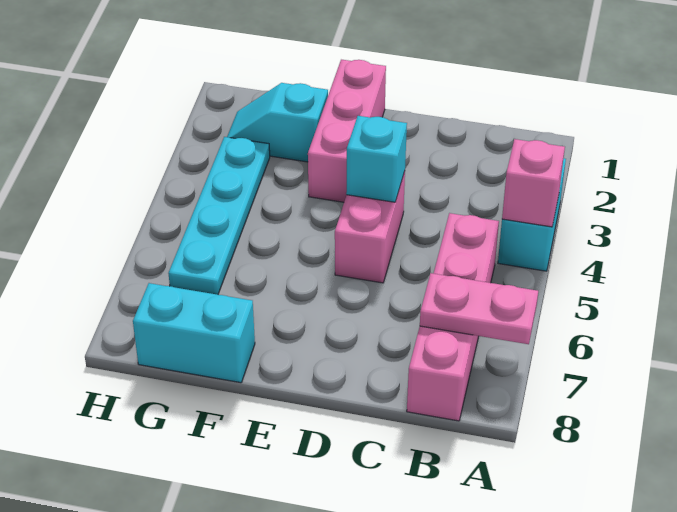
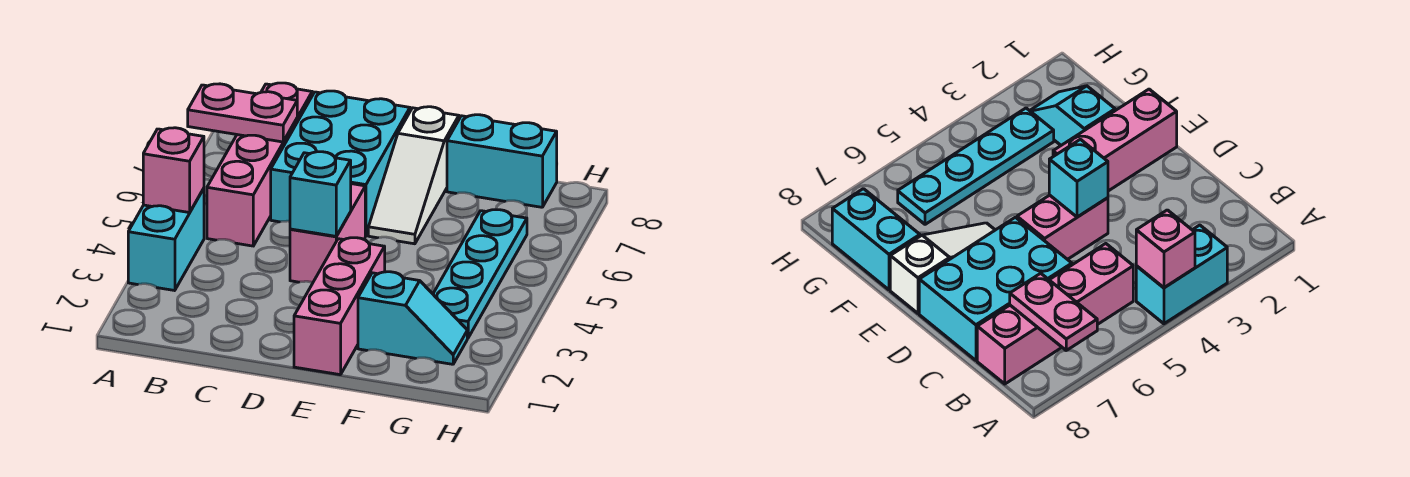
none -> cyan 2x3 brick [271,91,410,236]
none -> white 1x3 slope [368,107,459,244]

